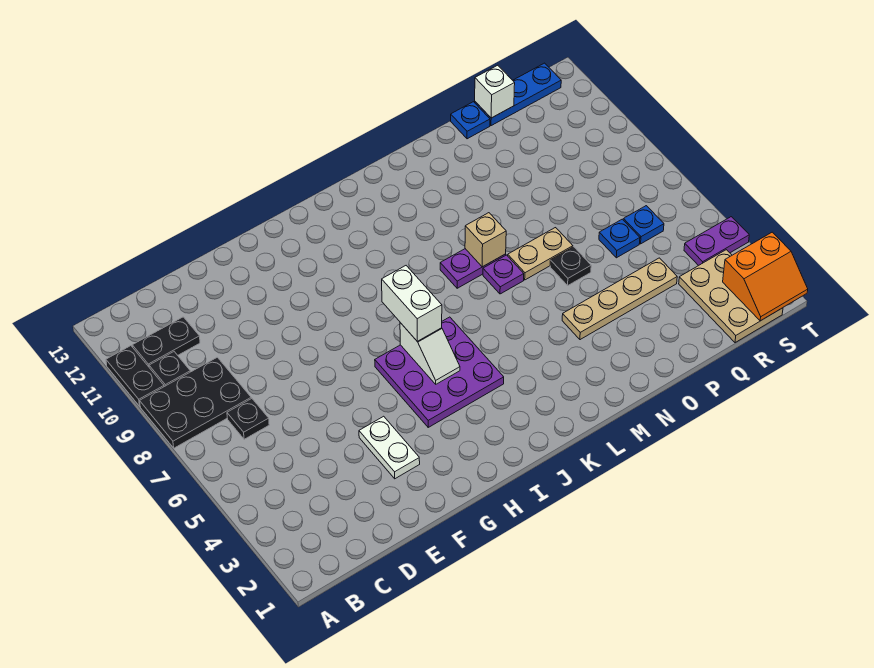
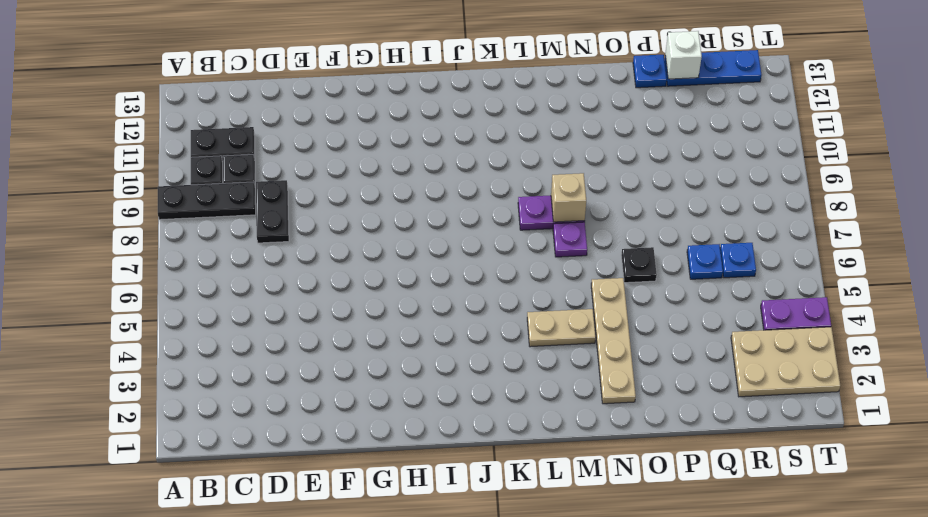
black 2x3 plate [140,357,251,448] -> black 1x3 plate [158,182,256,220]
black 1x2 plate [106,346,164,406] -> black 1x2 plate moved to [256,180,289,243]
black 1x1 plate [227,398,269,439] -> black 1x1 plate moved to [223,154,255,184]
white 1x2 plate [359,416,420,479] -> none
purple 3x3 plate [375,317,504,427] -> none
white 1x2 slope [400,323,460,384] -> none
white 1x2 brick [382,266,442,341] -> none
tan 1x4 plate [562,258,677,340] -> tan 1x4 plate turned to [591,278,636,404]
tan 1x2 plate [508,228,573,280] -> tan 1x2 plate moved to [527,309,596,347]
tan 2x3 plate [679,250,783,343] -> tan 2x3 plate turned to [731,327,840,397]
orange 2x2 slope [723,232,808,321] -> none

